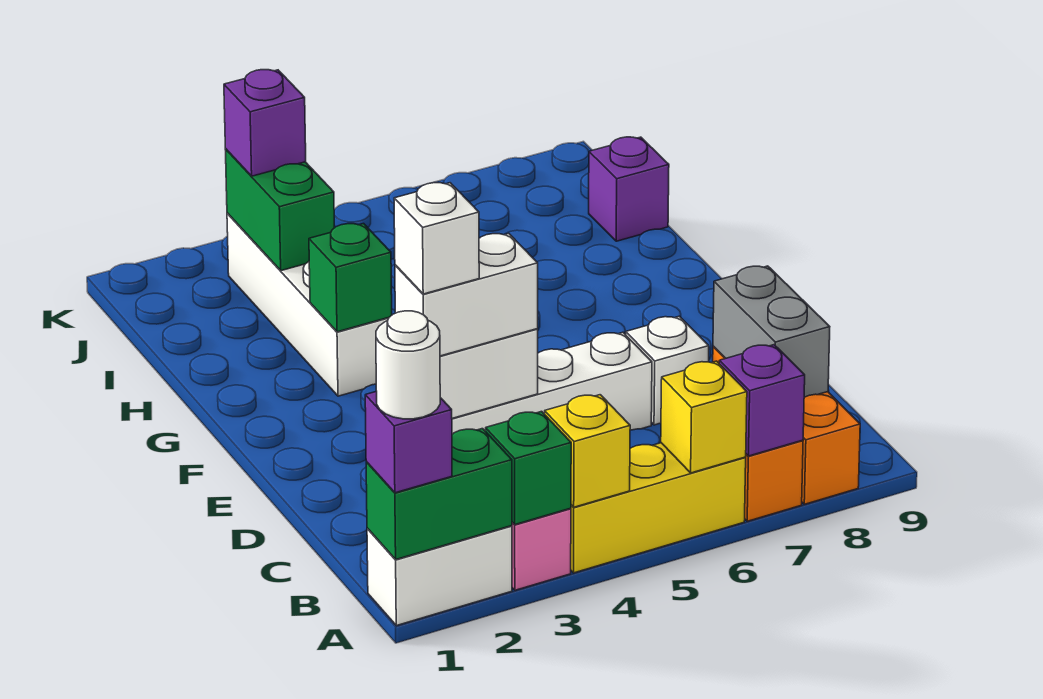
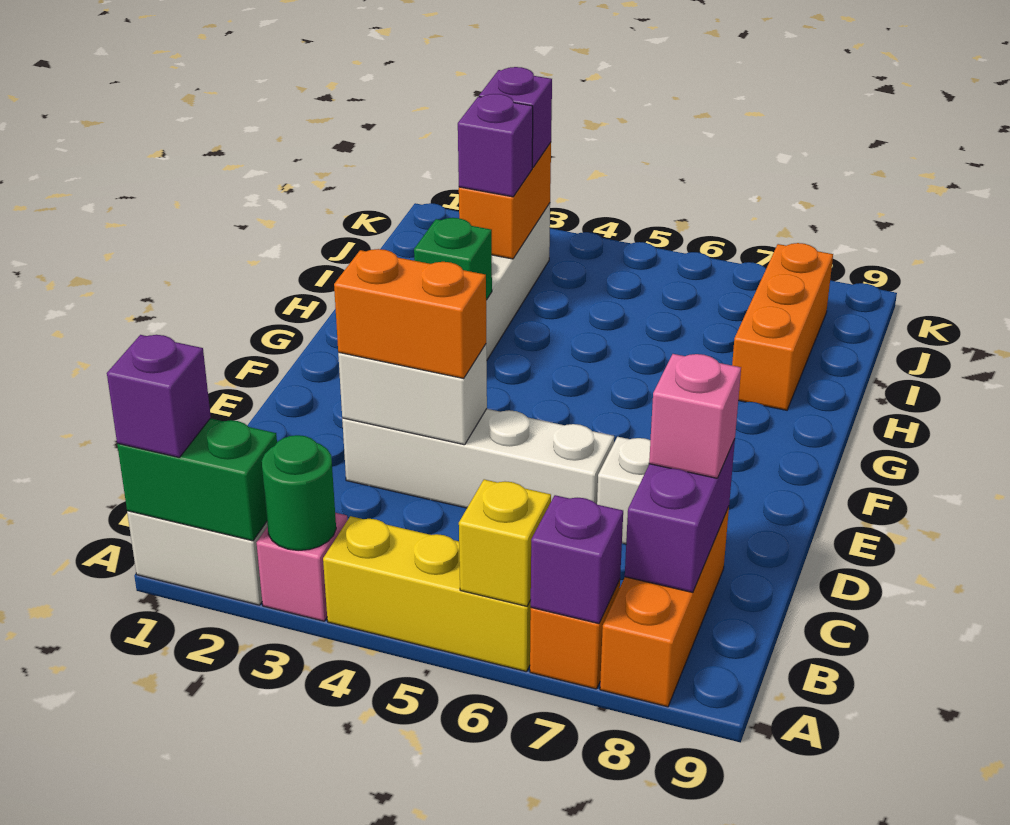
white 1x1 round brick [376,311,440,419] -> none
green 1x1 brick [486,411,571,525] -> green 1x1 round brick [262,435,336,550]
yellow 1x1 brick [545,395,630,507] -> none
grey 1x2 brick [713,266,830,397] -> purple 1x2 brick [625,439,735,593]
none -> pink 1x1 brick [649,354,741,478]
white 1x2 brick [395,233,538,356] -> orange 1x2 brick [334,249,486,378]
white 1x1 brick [394,183,479,294] -> none
none -> orange 1x3 brick [732,243,833,410]
green 1x2 brick [225,149,334,271] -> orange 1x2 brick [459,143,551,259]
purple 1x1 brick [589,137,669,241] -> purple 1x1 brick moved to [458,94,533,197]

